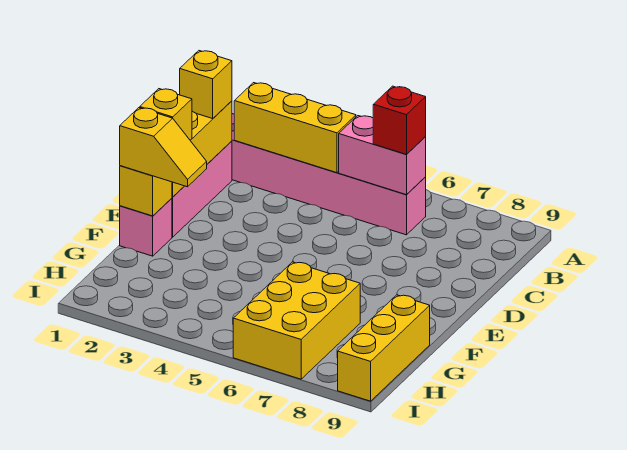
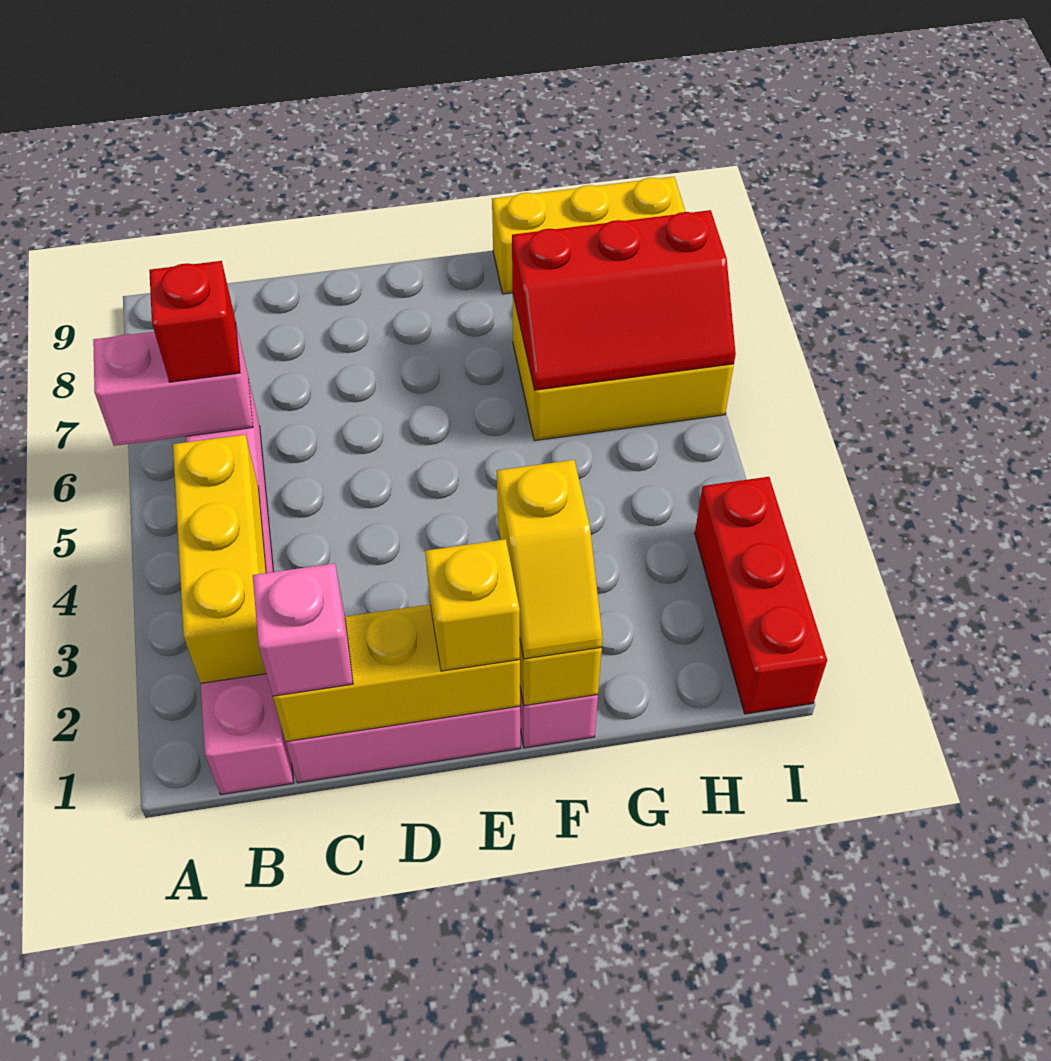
pink 1x2 brick [339,116,426,195] -> pink 1x2 brick turned to [93,325,253,446]
yellow 1x1 brick [180,51,232,119] -> pink 1x1 brick [253,563,353,696]
yellow 1x2 slope [120,108,207,187] -> yellow 1x2 slope turned to [497,460,603,659]
none -> red 2x3 slope [512,210,736,390]
none -> red 1x3 brick [695,477,827,714]

